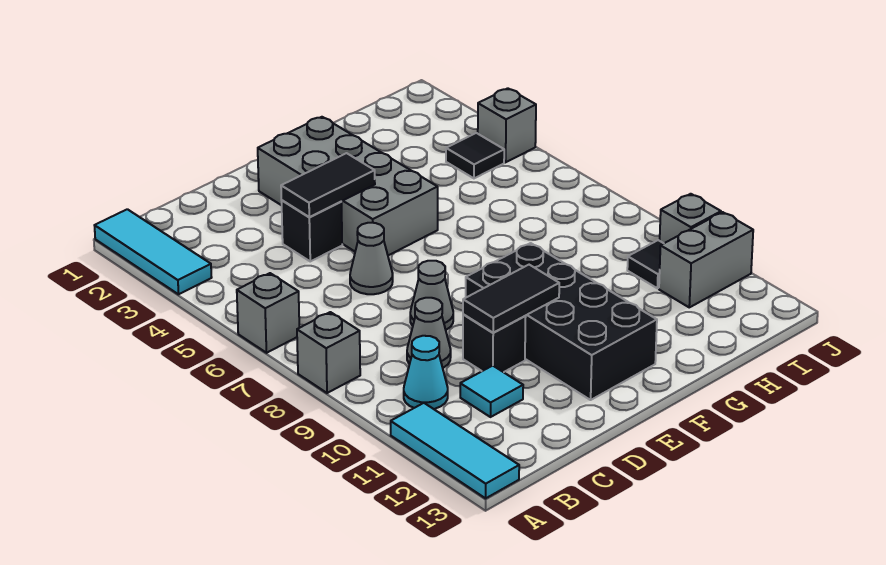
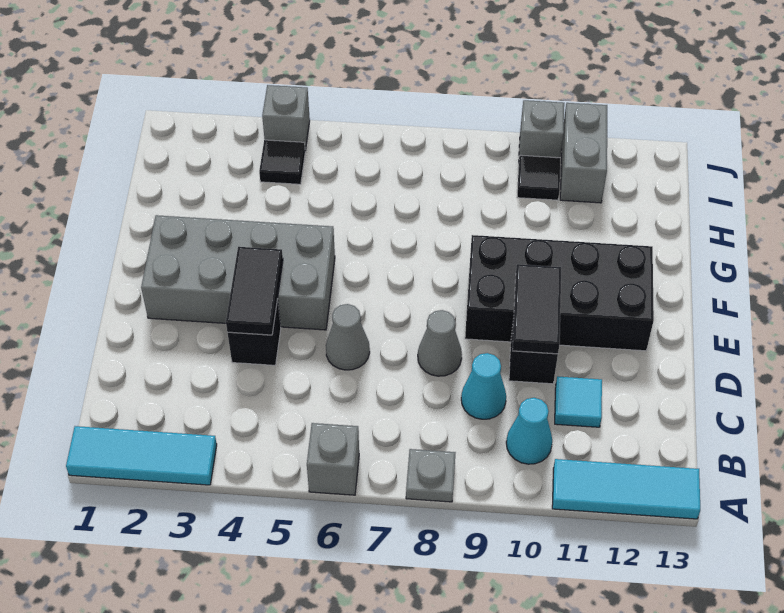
grey 1x1 brick [297,312,360,393] -> grey 1x1 plate [406,449,456,502]
grey 1x1 cone [407,298,451,368] -> cyan 1x1 cone [461,353,506,419]

